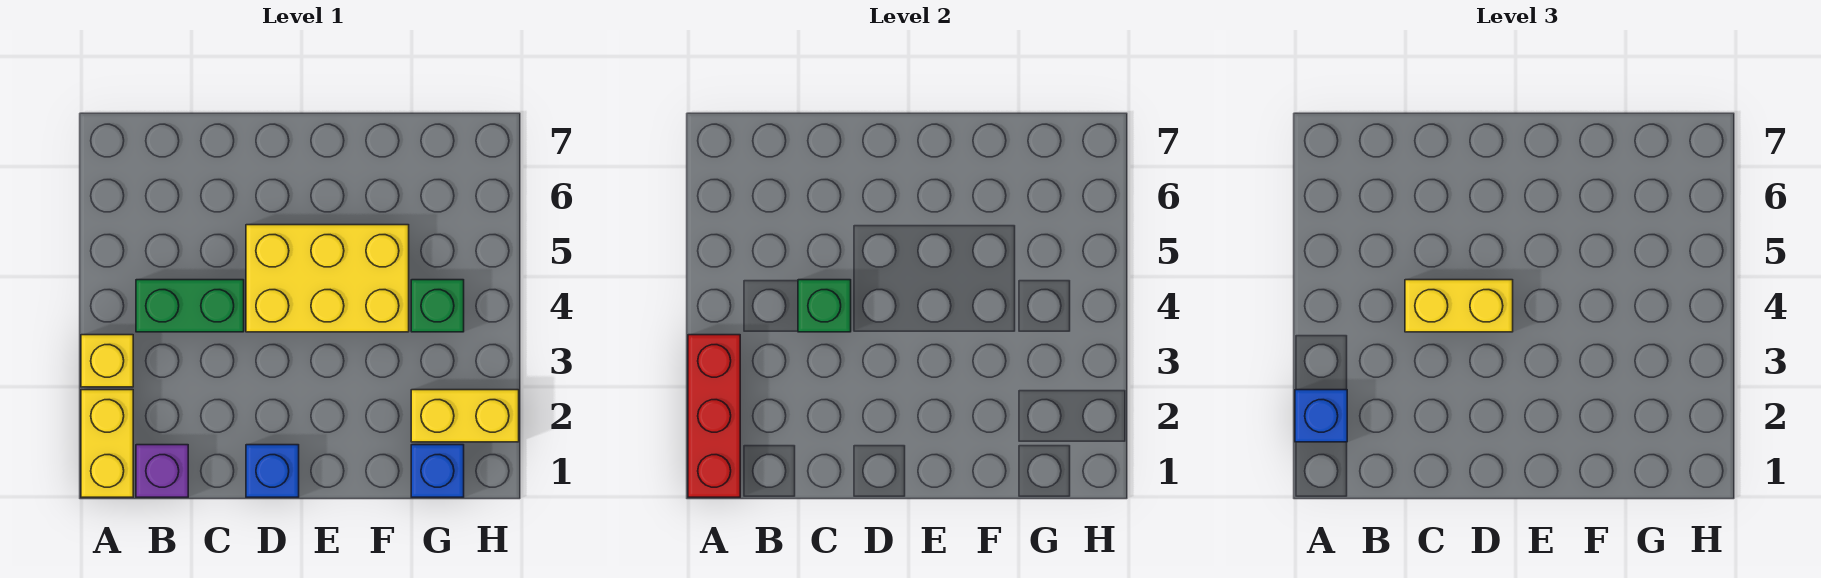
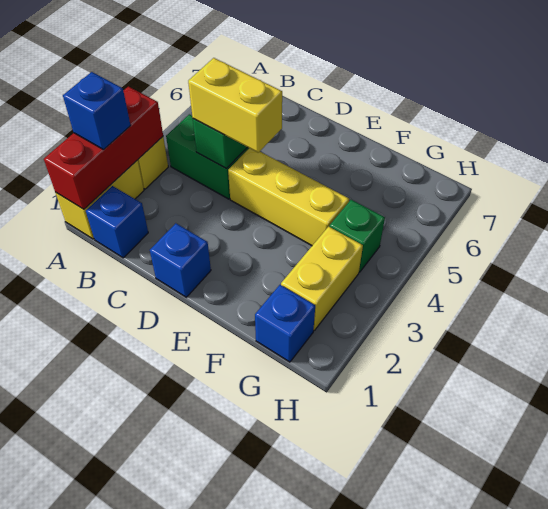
purple 1x1 brick [136,445,188,497] -> blue 1x1 brick [86,186,148,258]
yellow 2x3 brick [246,225,409,332] -> yellow 1x3 brick [228,148,349,246]
yellow 1x2 brick [411,390,519,442] -> yellow 1x2 brick turned to [281,227,363,330]

